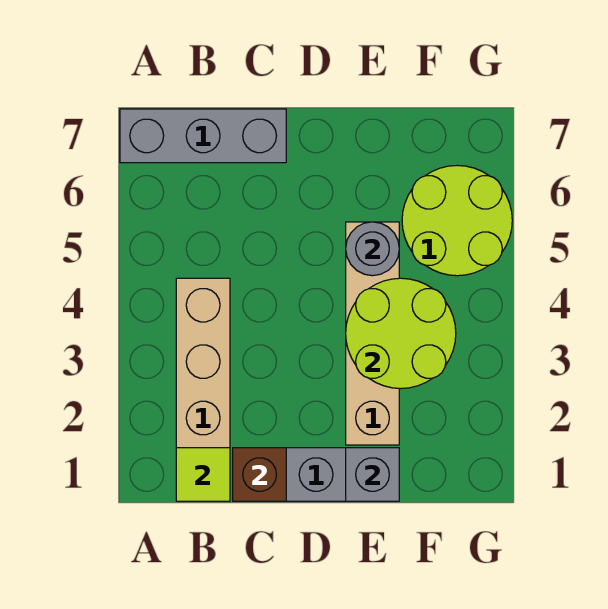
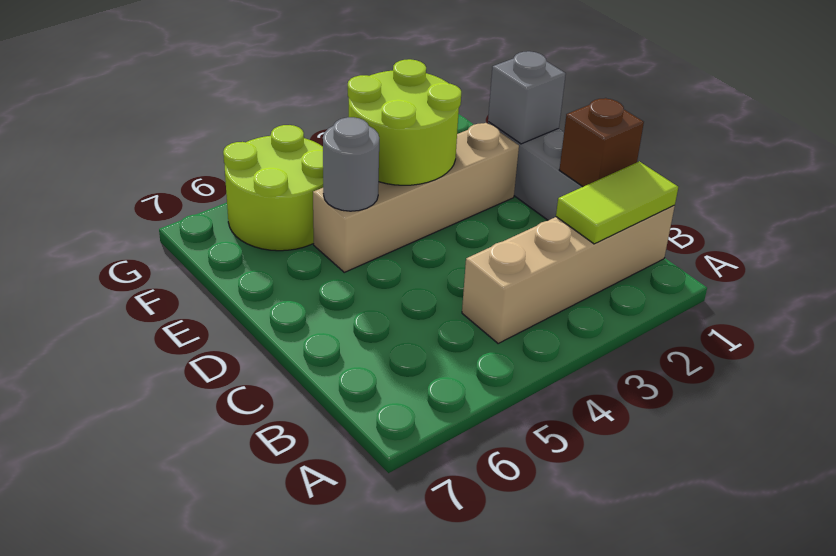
grey 1x3 brick [120,109,286,163] -> none
lime 1x1 tile [176,448,230,501] -> lime 1x2 tile [556,161,678,244]

